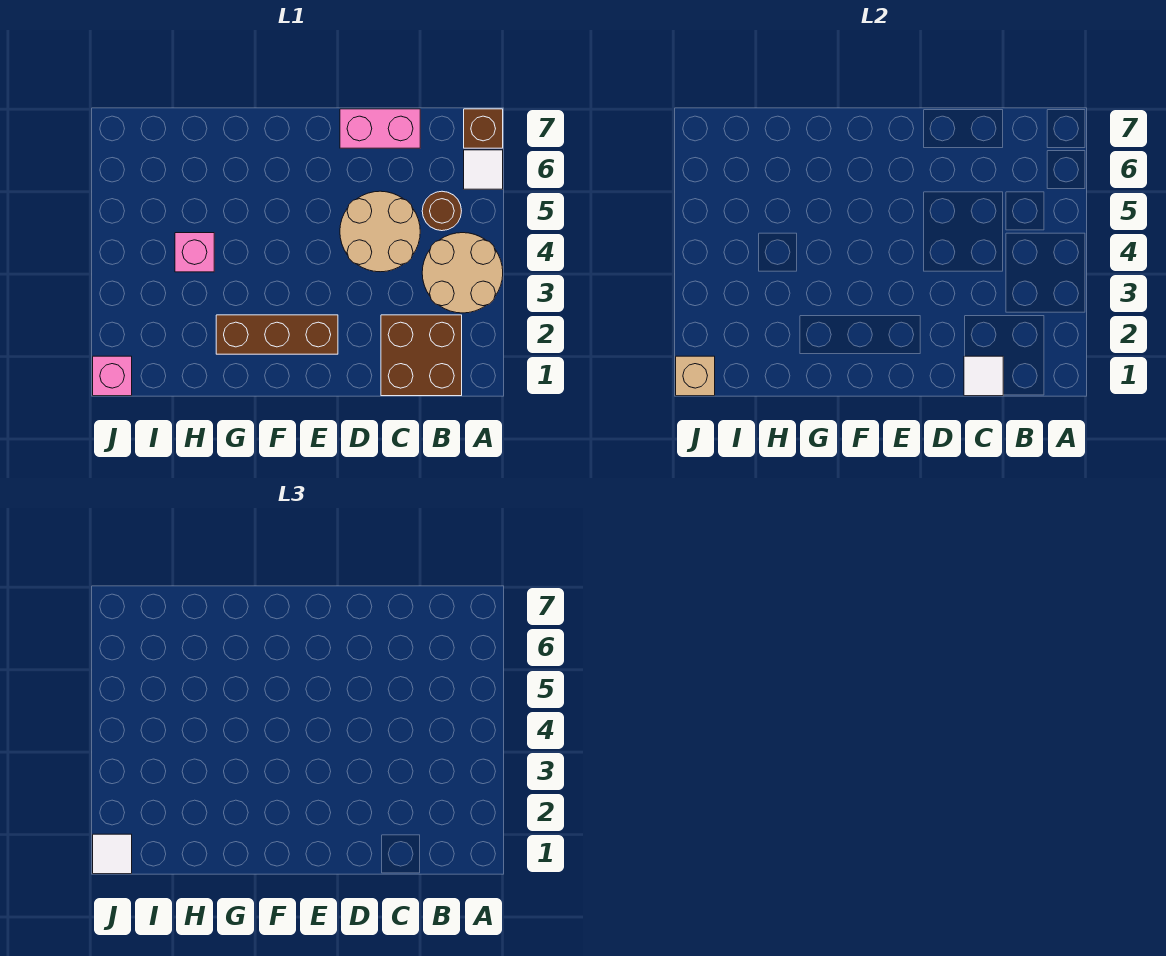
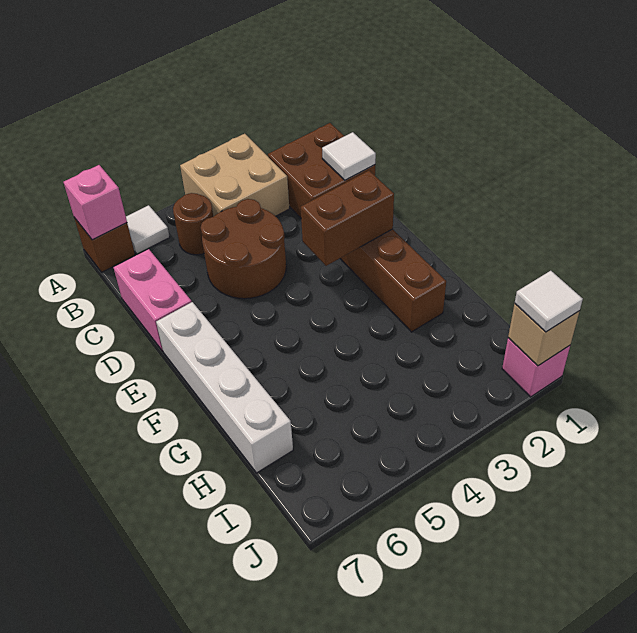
tan 2x2 round brick [422,233,503,313] -> tan 2x2 brick [180,134,289,217]
tan 2x2 round brick [340,191,420,272] -> brown 2x2 round brick [201,199,286,299]
none -> brown 1x2 brick [301,171,394,266]
none -> white 1x4 brick [156,302,293,473]
pink 1x1 brick [175,233,214,272] -> pink 1x1 brick moved to [64,165,127,240]

